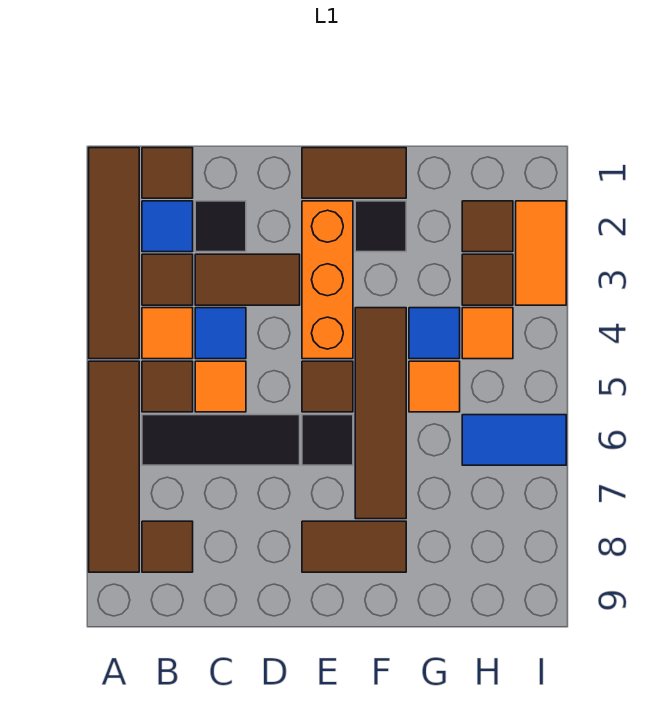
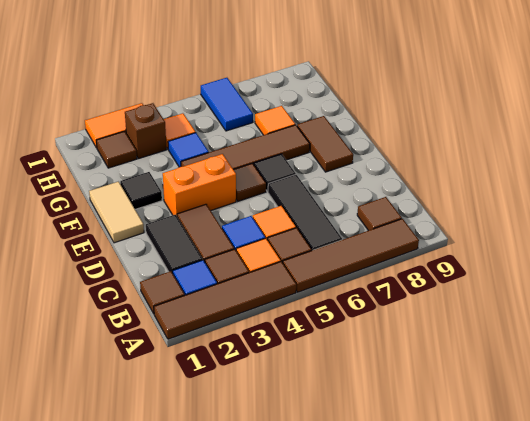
black 1x1 tile [195,201,246,252] -> black 1x2 tile [146,215,203,273]
brown 1x2 tile [302,148,406,198] -> tan 1x2 tile [89,182,144,243]
orange 1x3 brick [302,201,353,359] -> orange 1x2 brick [163,154,236,216]
orange 1x1 tile [409,361,460,412] -> orange 1x1 tile moved to [255,106,295,135]
brown 1x1 tile [462,254,513,305] -> brown 1x1 brick [125,103,167,159]

